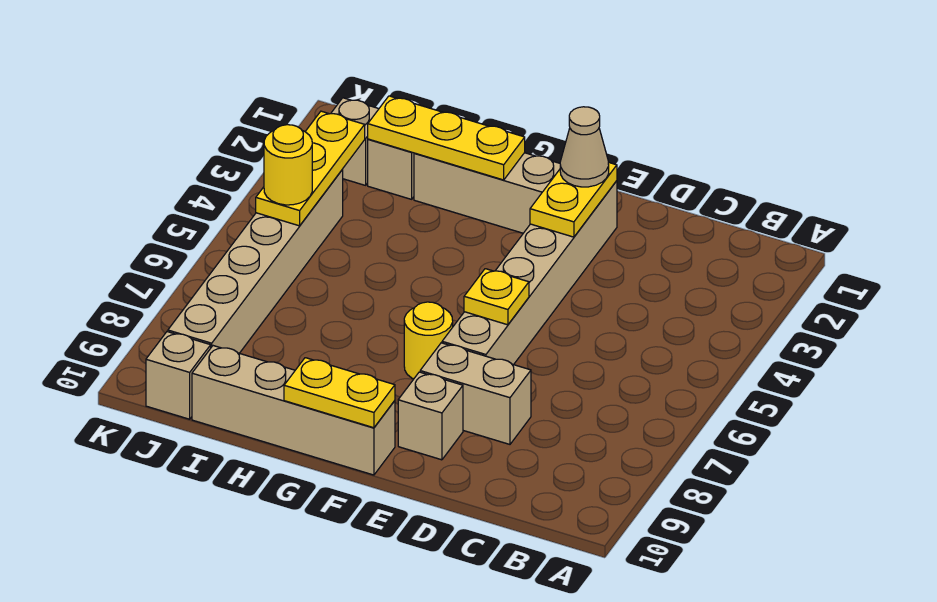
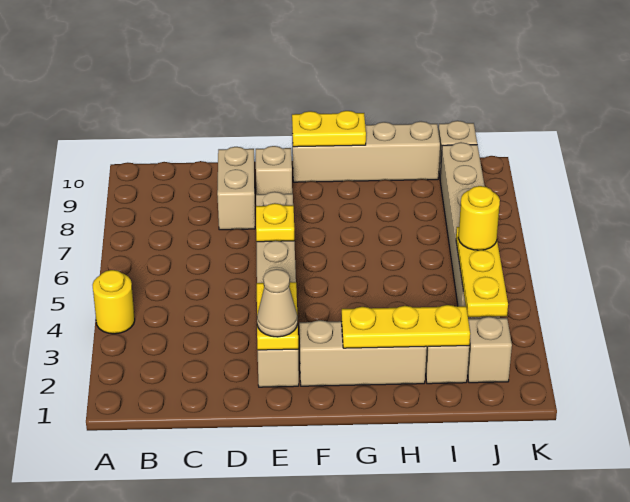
tan 1x2 brick [420,343,531,444] -> tan 1x2 brick turned to [217,147,255,230]
yellow 1x1 round brick [404,302,453,379] -> yellow 1x1 round brick moved to [93,270,135,334]

